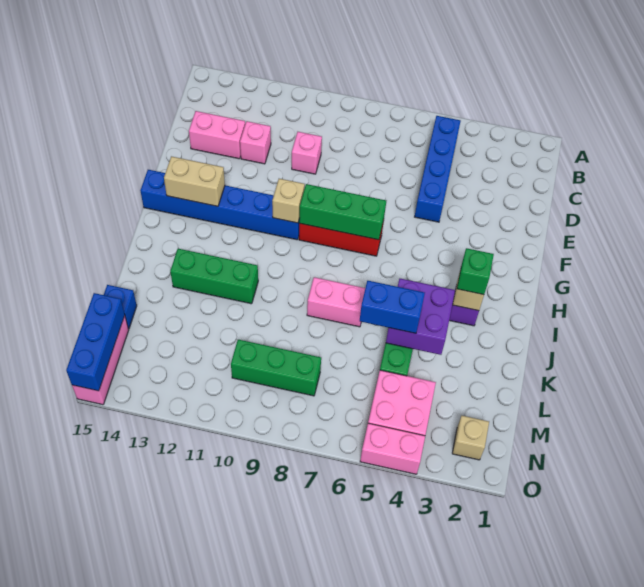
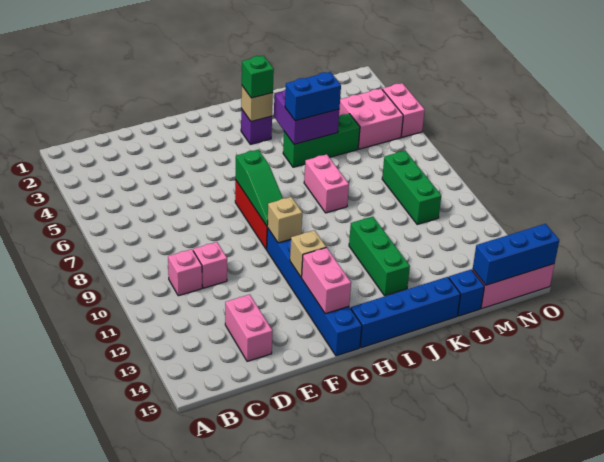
blue 1x4 brick [415,116,461,222] -> blue 1x4 brick moved to [351,277,460,348]
pink 1x1 brick [240,121,271,164] -> pink 1x1 brick moved to [168,249,202,296]
green 1x3 brick [299,184,386,240] -> green 1x3 slope [236,150,283,226]
tan 1x2 brick [164,156,225,206] -> pink 1x2 brick [302,247,351,314]
blue 1x2 brick [360,281,425,333] -> blue 1x2 brick turned to [285,72,341,121]
tan 1x1 brick [452,416,489,460] -> tan 1x1 brick moved to [290,230,326,277]

